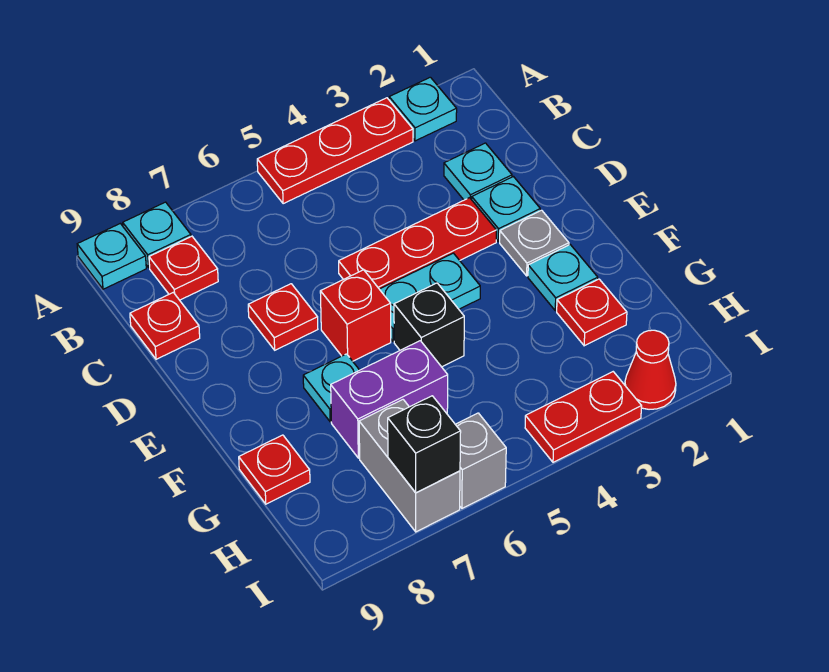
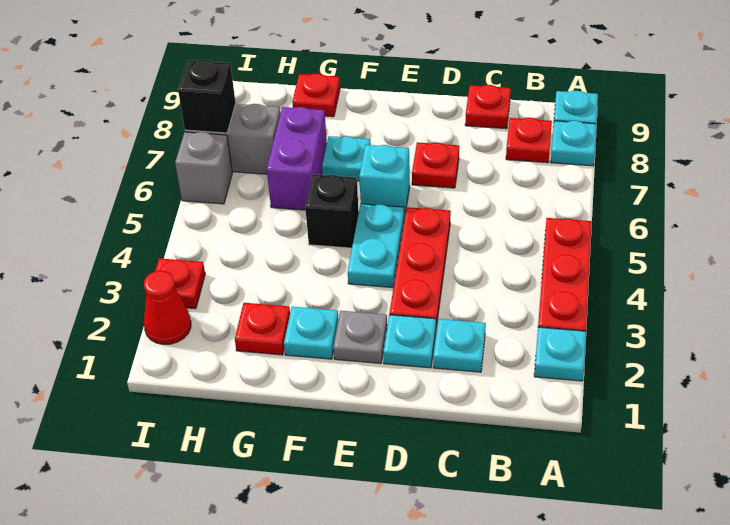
red 1x1 brick [320,270,391,361] -> cyan 1x1 brick [359,145,410,217]
red 1x2 plate [525,372,642,462] -> red 1x1 plate [155,258,205,309]

